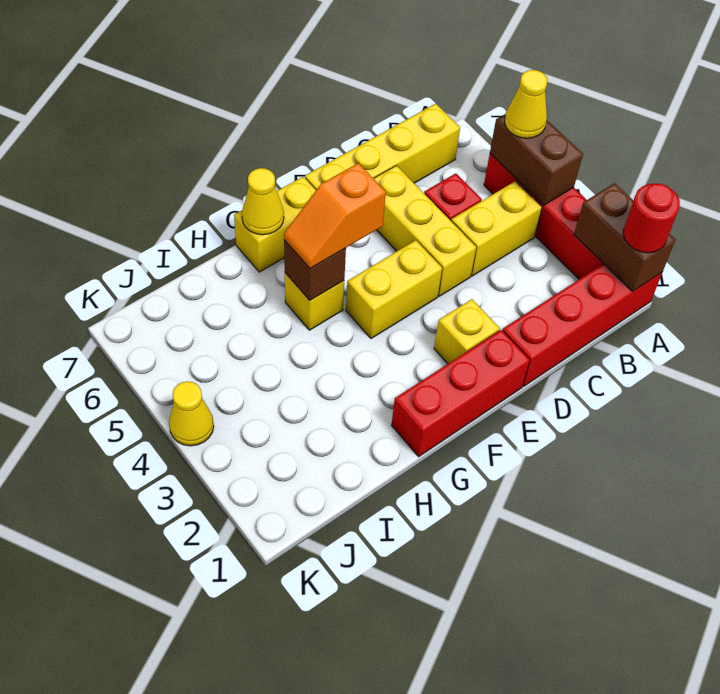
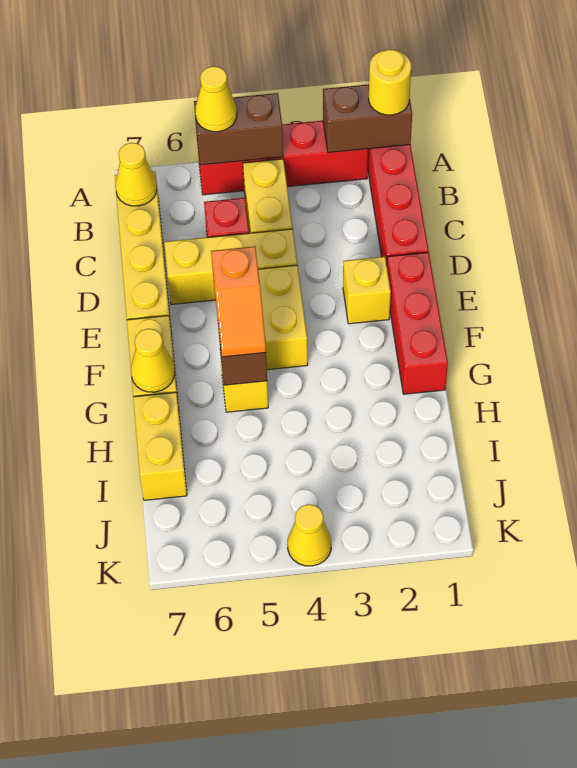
red 1x1 round brick [623,184,680,253] -> yellow 1x1 round brick [369,50,411,115]
none -> yellow 1x1 cone [115,143,157,206]
none -> yellow 1x2 brick [133,392,187,500]

